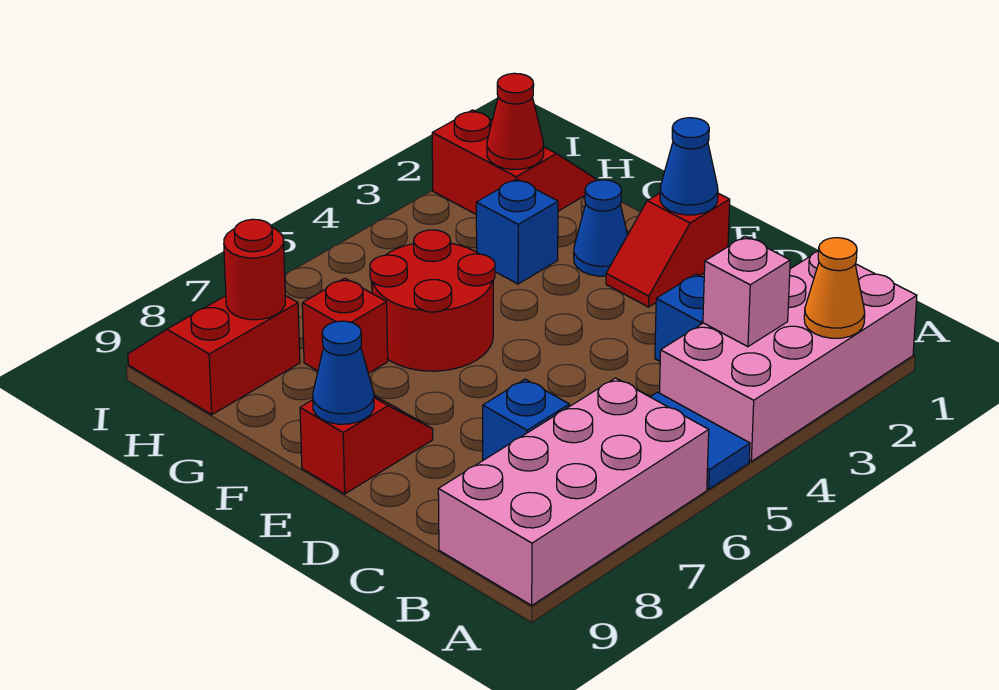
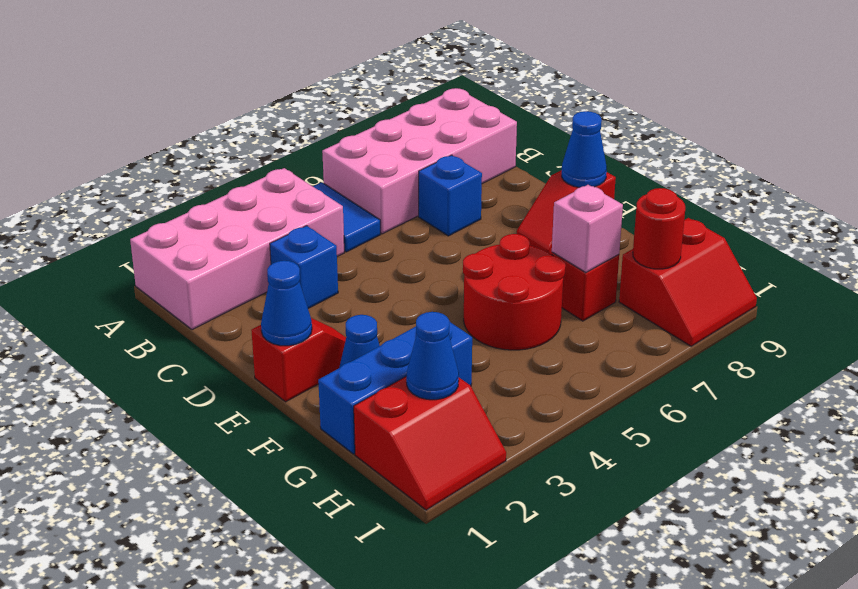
orange 1x1 cone [804,238,865,338] -> none
pink 1x1 brick [703,237,790,347] -> pink 1x1 brick moved to [552,185,623,273]
blue 1x1 brick [476,179,558,284] -> blue 1x3 brick [318,321,472,454]
red 2x2 slope [432,110,596,214] -> red 2x2 slope turned to [354,377,506,510]
red 1x1 cone [487,73,544,170] -> blue 1x1 cone [406,312,459,400]

